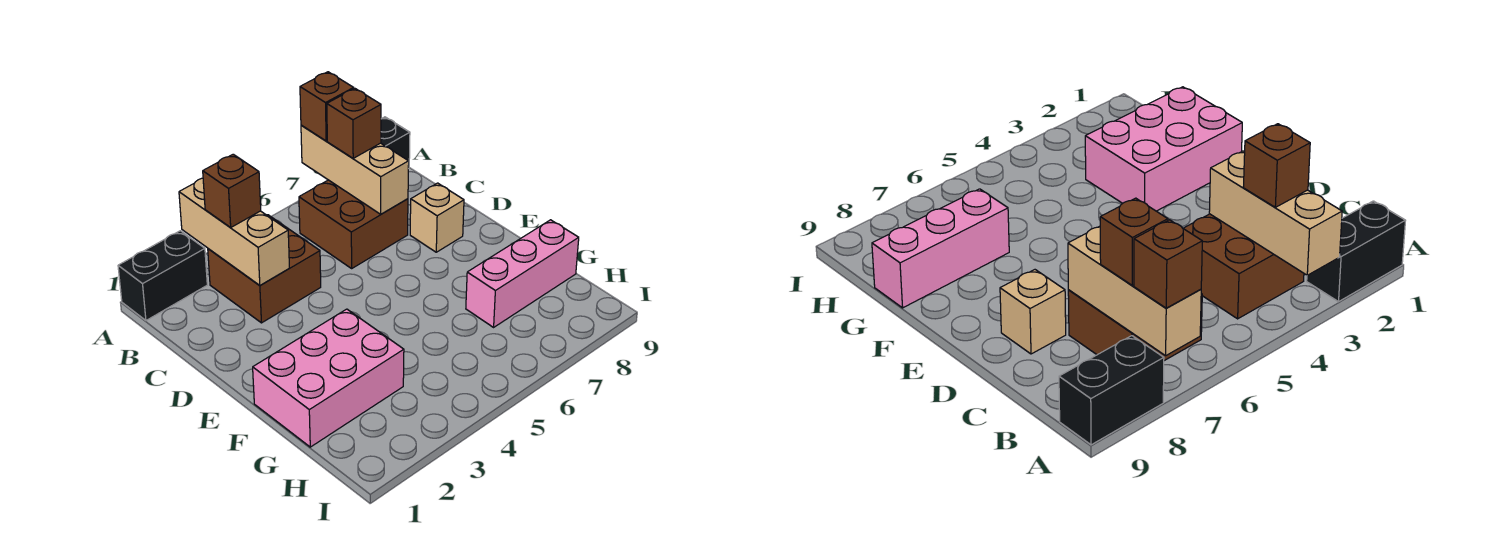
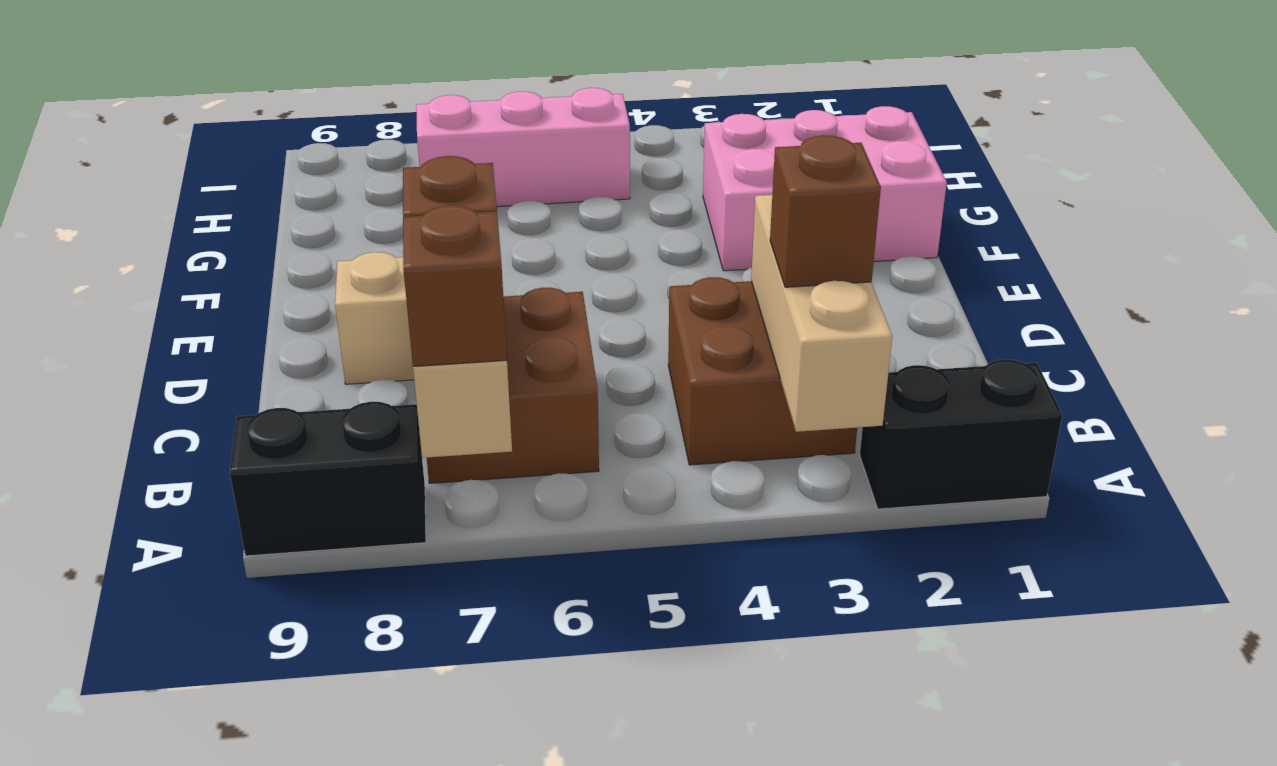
pink 1x3 brick [466,220,579,327] -> pink 1x3 brick moved to [416,88,630,207]

